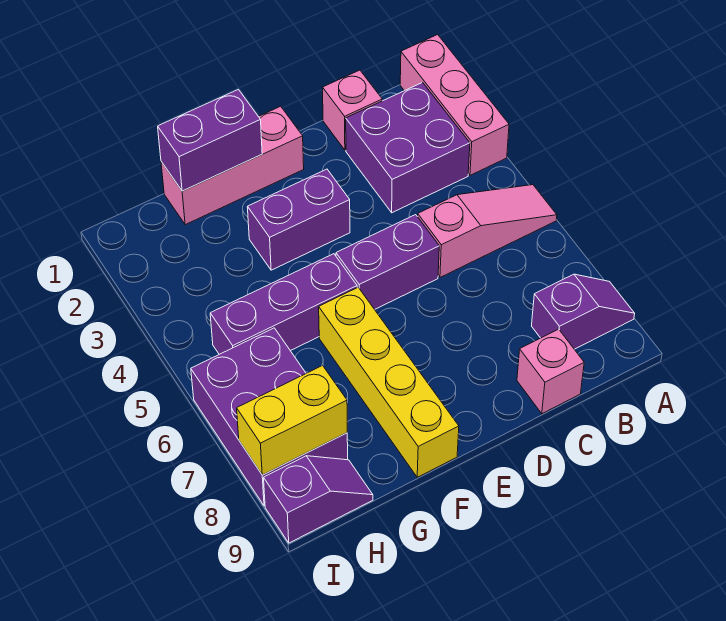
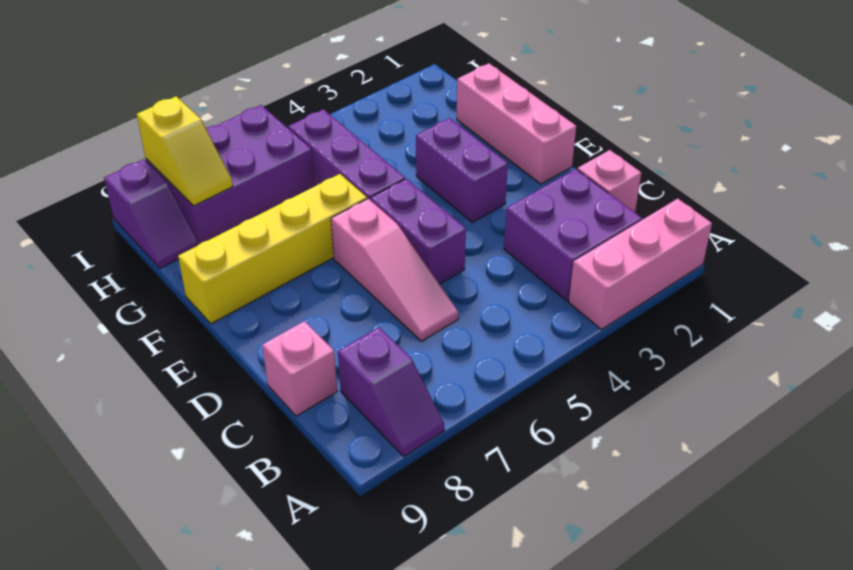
pink 1x3 slope [418,185,557,277] -> pink 1x3 slope moved to [331,199,459,341]
purple 1x2 brick [158,89,262,191] -> none
yellow 1x2 brick [237,366,347,475] -> yellow 1x2 slope [137,96,233,206]

